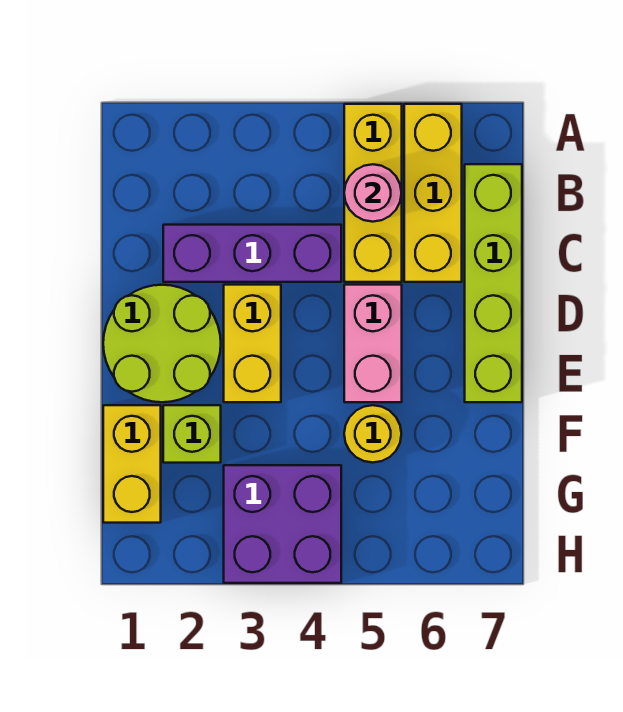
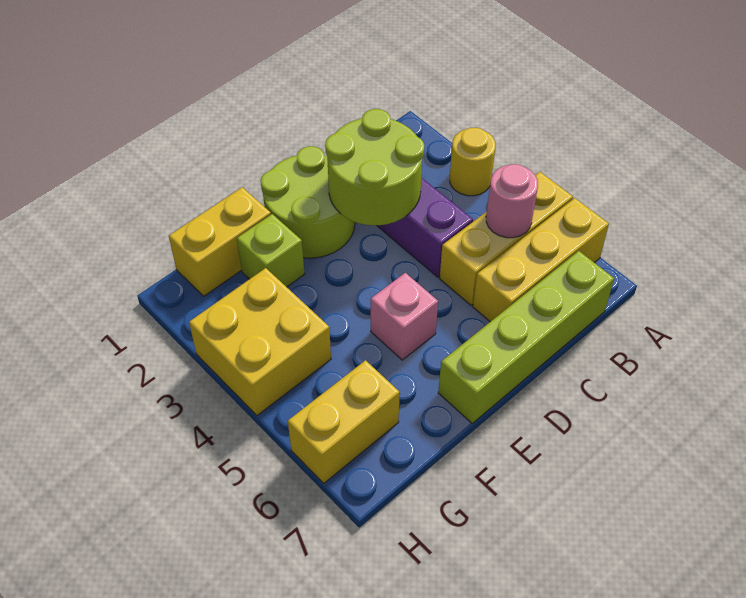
none -> lime 2x2 round brick [325,109,424,225]
yellow 1x2 brick [224,285,281,402] -> yellow 1x2 brick moved to [288,360,400,483]
pink 1x2 brick [344,285,402,402] -> pink 1x1 brick [371,273,438,360]
yellow 1x1 round brick [344,405,401,463] -> yellow 1x1 round brick moved to [450,128,495,196]
purple 2x2 brick [224,465,341,583] -> yellow 2x2 brick [189,268,331,415]

